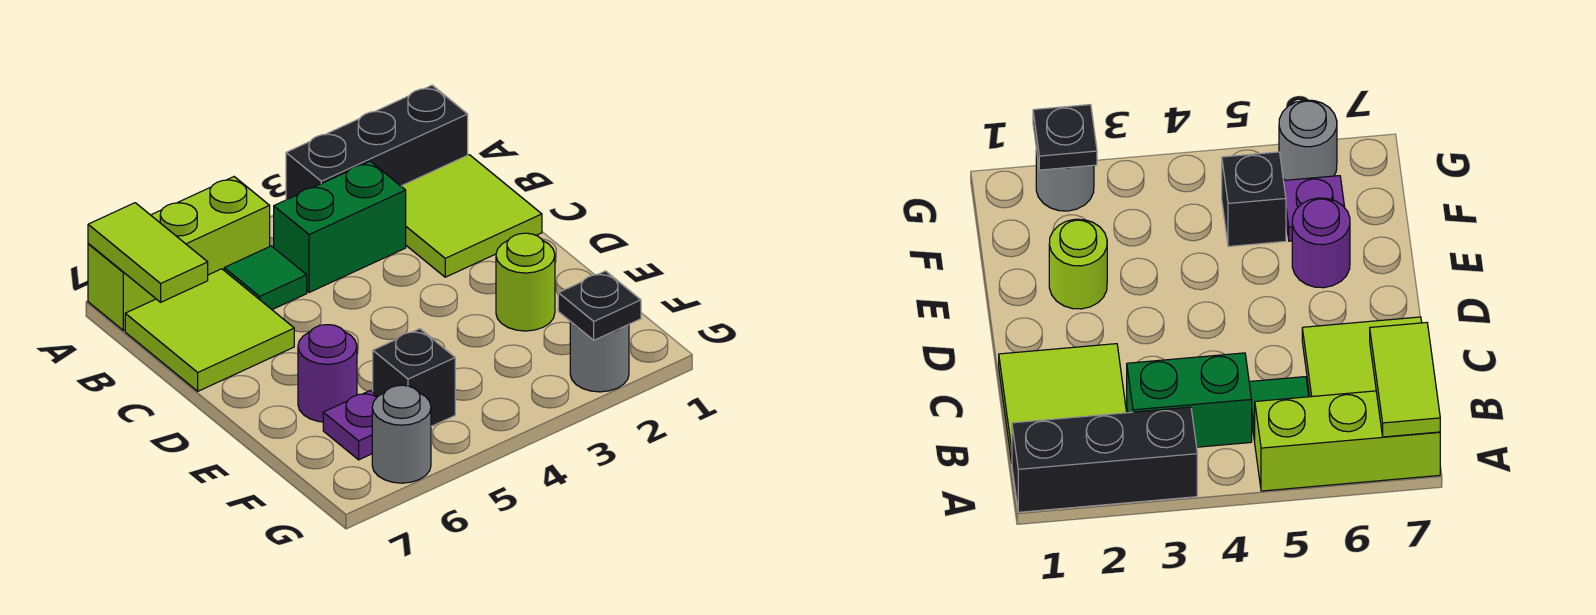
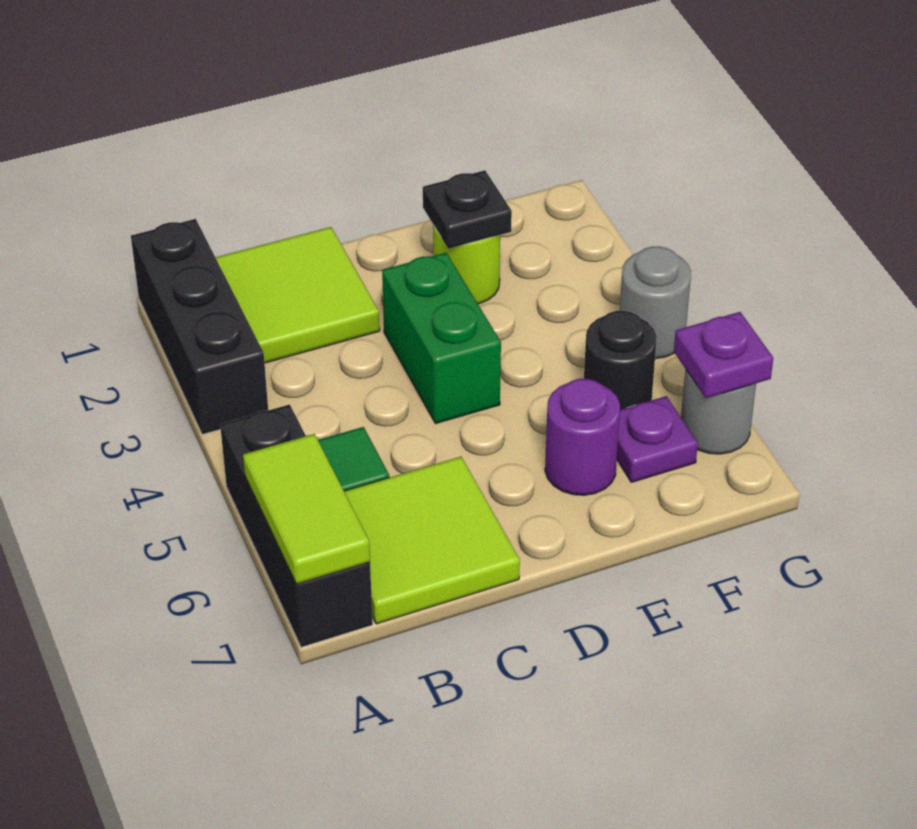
lime 1x3 brick [88,177,270,331] -> black 1x3 brick [220,404,373,647]
lime 1x2 tile [88,203,208,302] -> lime 1x2 tile turned to [243,434,370,584]
green 1x2 brick [274,161,406,292] -> green 1x2 brick moved to [382,253,501,424]
black 1x1 brick [373,329,455,426] -> black 1x1 round brick [584,311,657,410]
grey 1x1 round brick [570,322,629,392] -> grey 1x1 round brick moved to [620,247,691,359]
black 1x1 plate [558,271,641,340] -> black 1x1 plate moved to [423,170,512,249]
none -> purple 1x1 plate [674,312,773,398]

